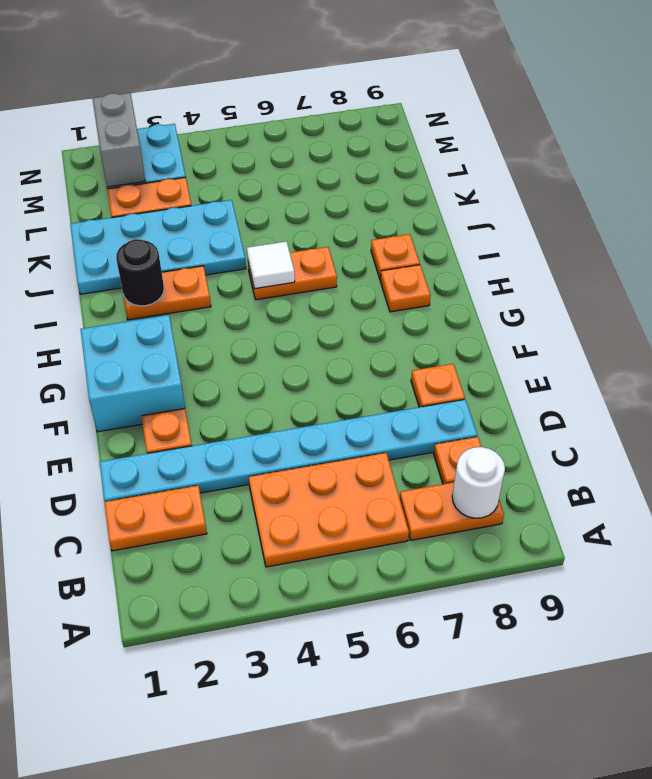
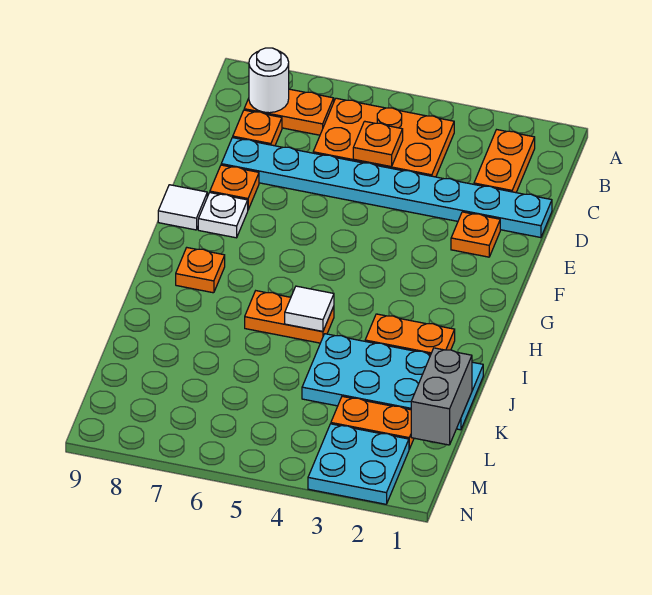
orange 1x2 plate [104,486,207,551] -> orange 1x2 plate turned to [474,130,535,193]
cyan 2x2 brick [81,315,185,432] -> none
none -> white 1x1 plate [198,193,248,238]
none -> white 1x1 tile [158,185,207,230]
black 1x1 round brick [116,239,164,306] -> none
orange 1x1 plate [371,234,420,280] -> orange 1x1 plate moved to [353,121,403,167]
grey 1x2 brick [92,93,145,187] -> grey 1x2 brick moved to [411,348,472,445]

